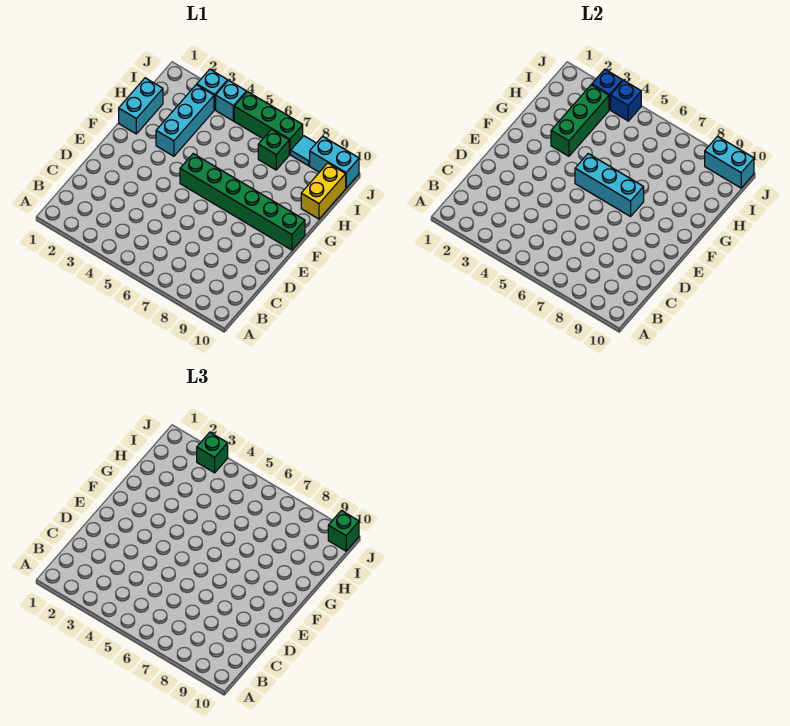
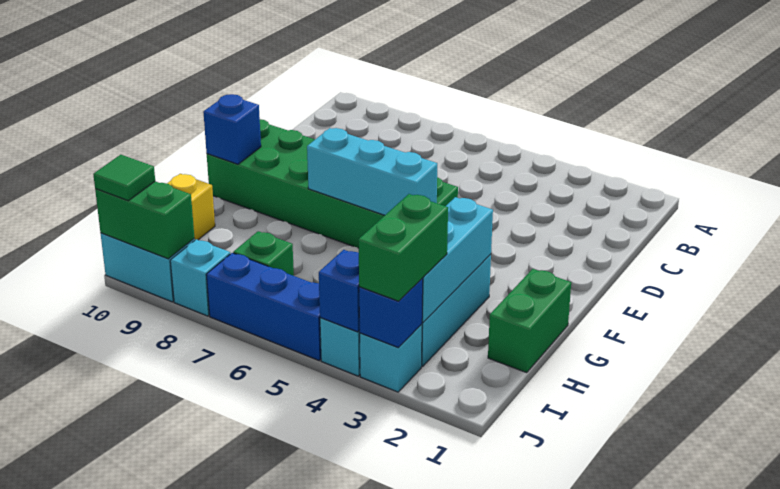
green 1x6 brick [180,154,305,250] -> green 2x6 brick [207,119,458,248]
none -> blue 1x1 brick [203,94,261,164]
cyan 1x2 brick [119,78,163,134] -> green 1x2 brick [488,269,571,373]
green 1x3 brick [551,85,609,156] -> cyan 1x3 brick [422,197,493,322]
green 1x1 brick [197,432,228,473] -> green 1x2 brick [358,194,448,301]
green 1x3 brick [234,92,303,155] -> blue 1x3 brick [206,253,321,360]
cyan 1x1 tile [291,136,316,166] -> cyan 1x1 brick [170,239,230,316]
cyan 1x2 brick [705,136,754,188] -> green 1x2 brick [95,181,194,259]
green 1x1 brick [328,511,359,551] -> green 1x1 tile [93,155,155,201]

